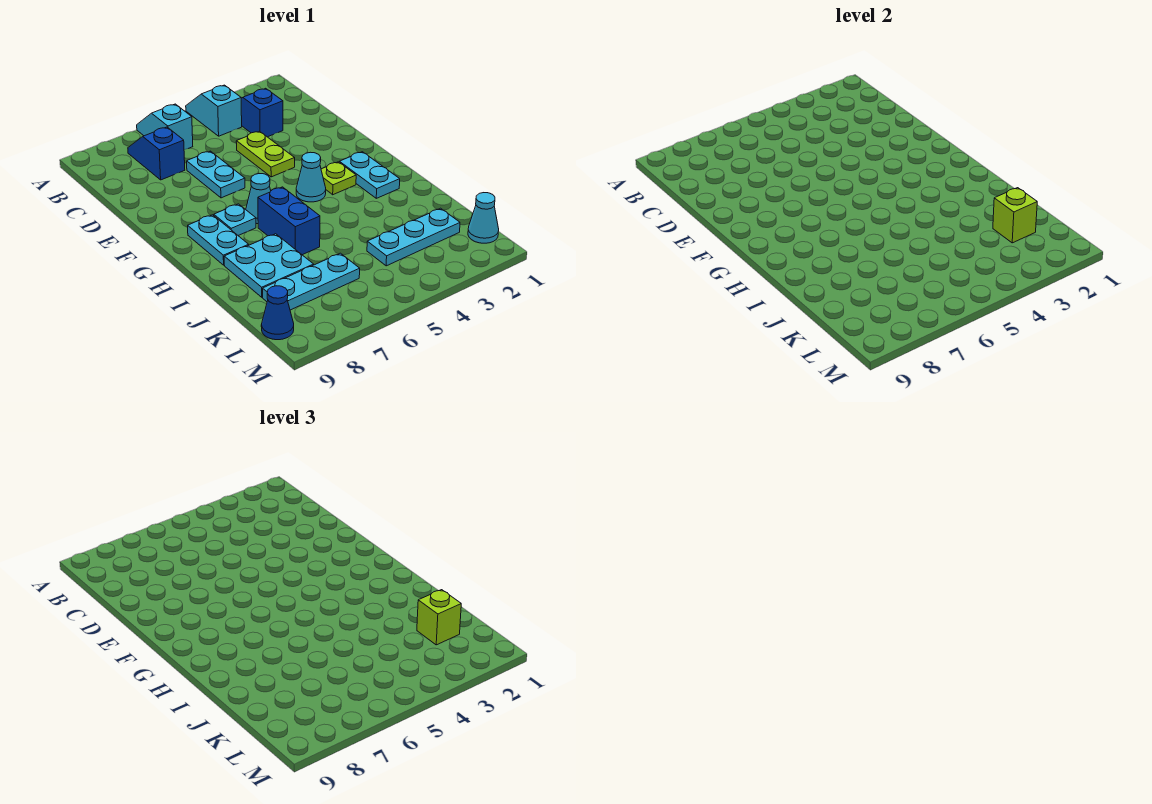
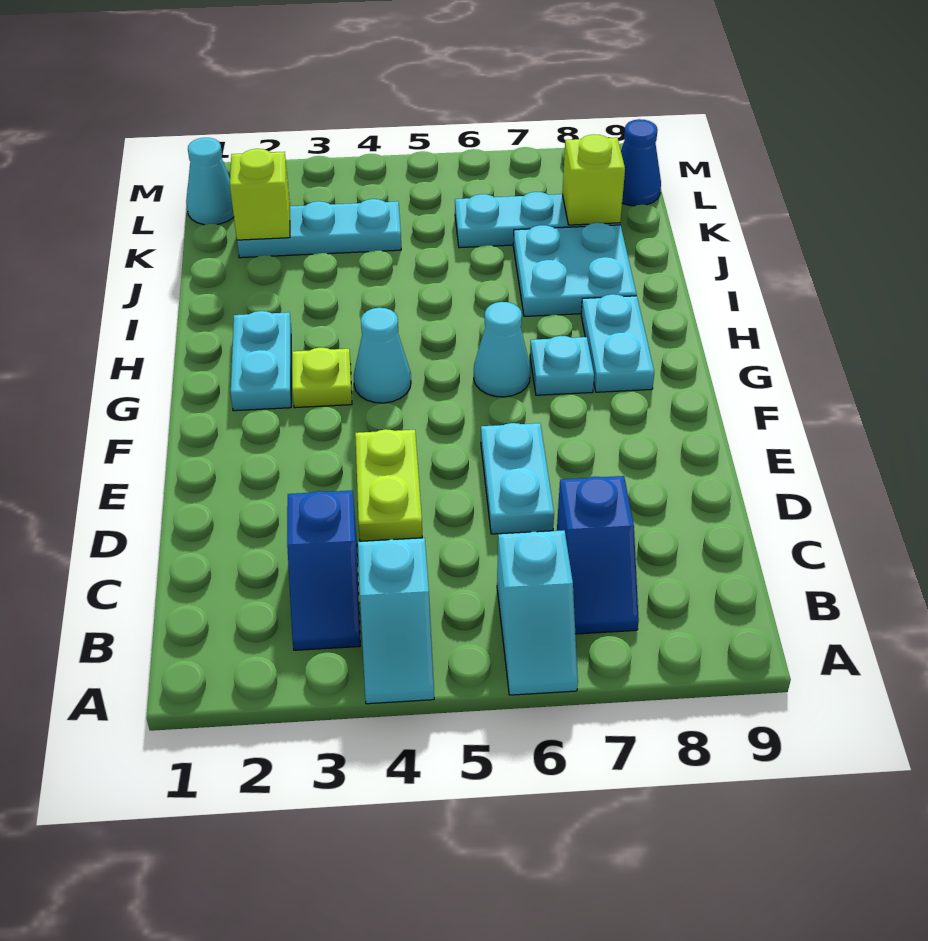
blue 1x2 brick [258,187,320,255] -> none
lime 1x1 brick [417,590,461,645] -> lime 1x1 brick moved to [562,135,625,225]

